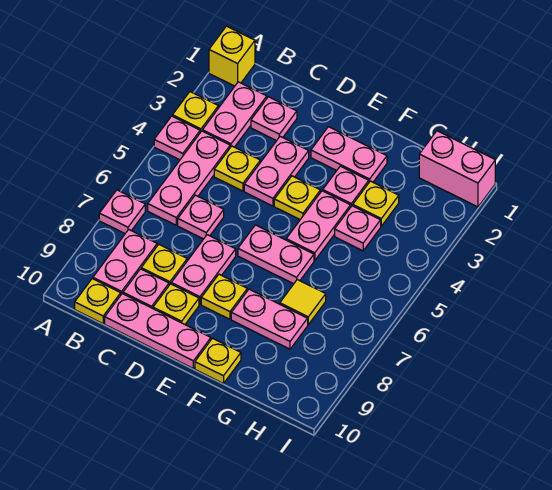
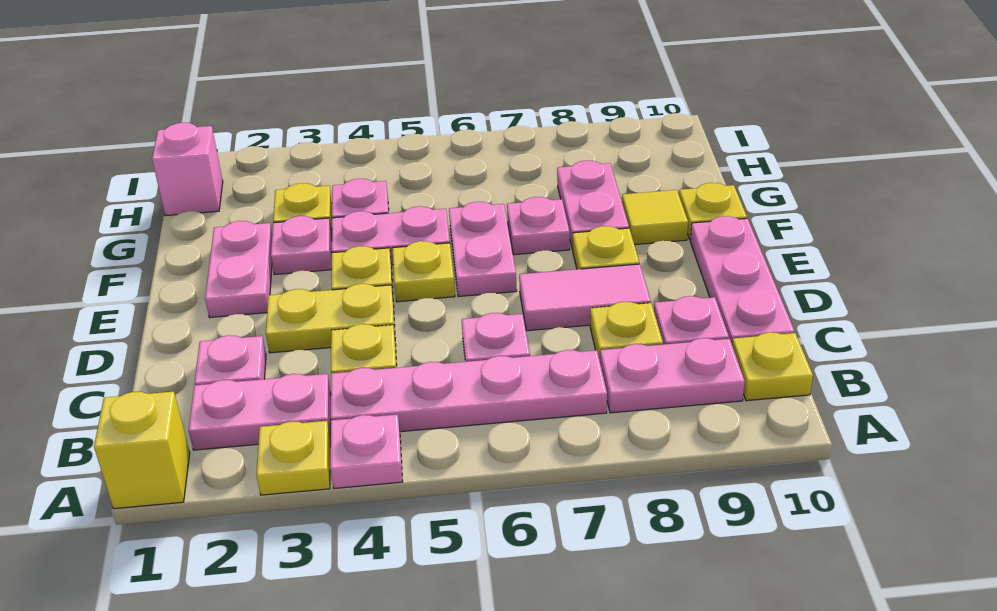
pink 1x1 plate [99,190,145,233] -> pink 1x1 plate moved to [507,197,570,255]
pink 1x3 plate [148,131,230,225] -> pink 1x4 plate [331,350,607,432]
pink 1x2 plate [244,136,309,206] -> yellow 1x2 plate [266,284,395,353]
pink 1x2 plate [171,235,236,304] -> pink 1x2 tile [519,264,651,331]
yellow 1x1 plate [153,284,199,324] -> yellow 1x1 plate moved to [392,241,455,302]
yellow 1x1 tile [280,280,326,324] -> yellow 1x1 tile moved to [622,190,688,245]
pink 1x2 brick [419,131,495,207] -> pink 1x1 brick [152,123,223,216]

